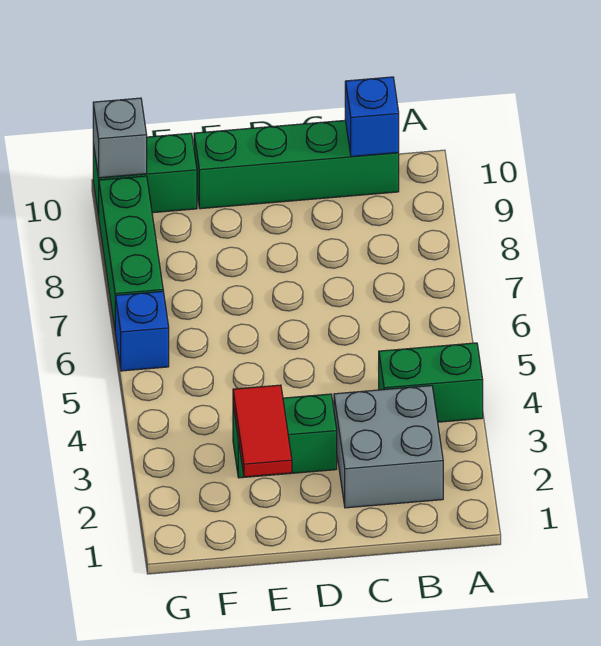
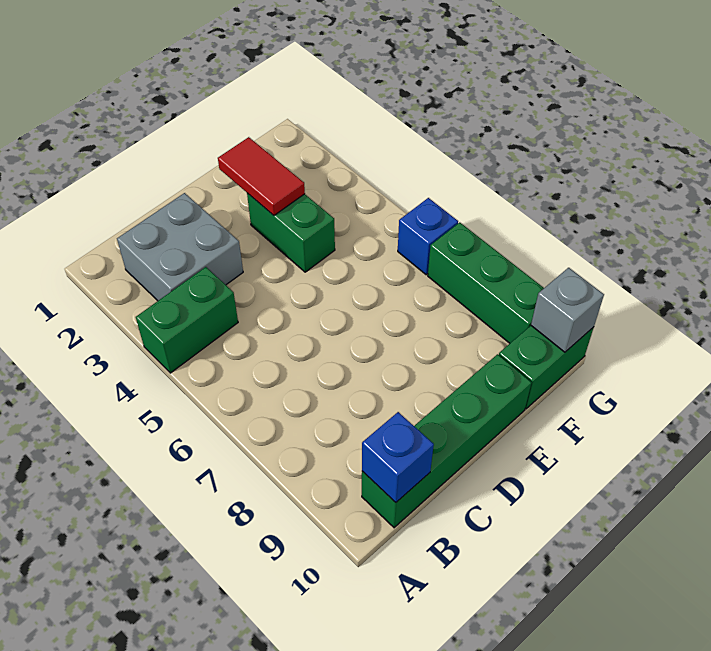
green 1x2 brick [233,394,337,478] -> green 1x2 brick turned to [247,193,335,272]

